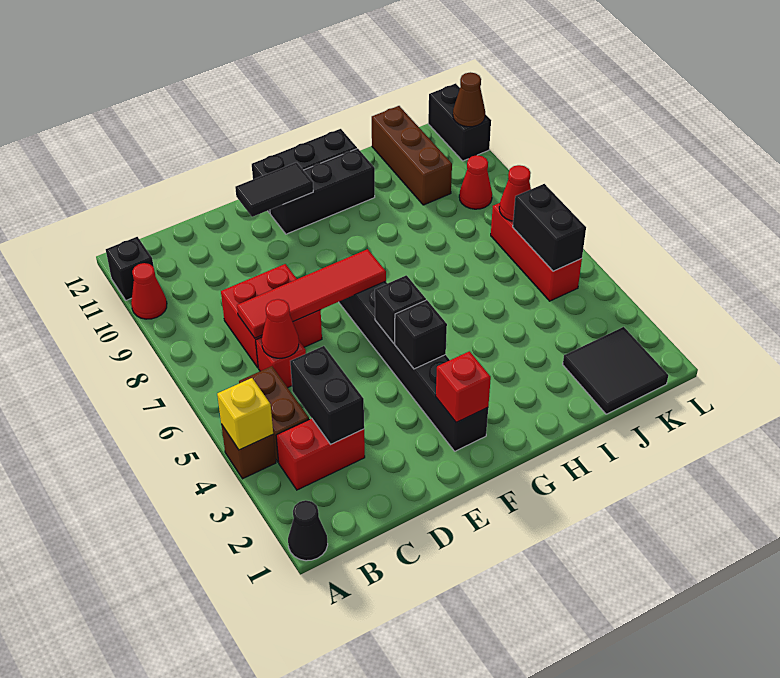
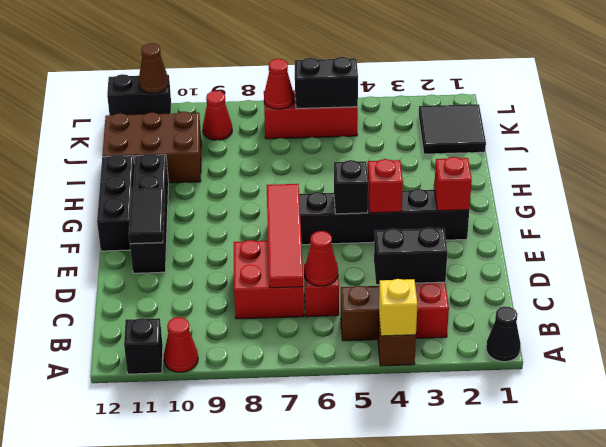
black 1x1 brick [395,300,447,369] -> red 1x1 brick [368,159,403,213]
black 1x3 brick [270,148,375,234] -> black 1x4 brick [130,154,169,273]
brown 1x3 brick [372,106,452,205] -> brown 2x3 brick [102,111,201,183]

